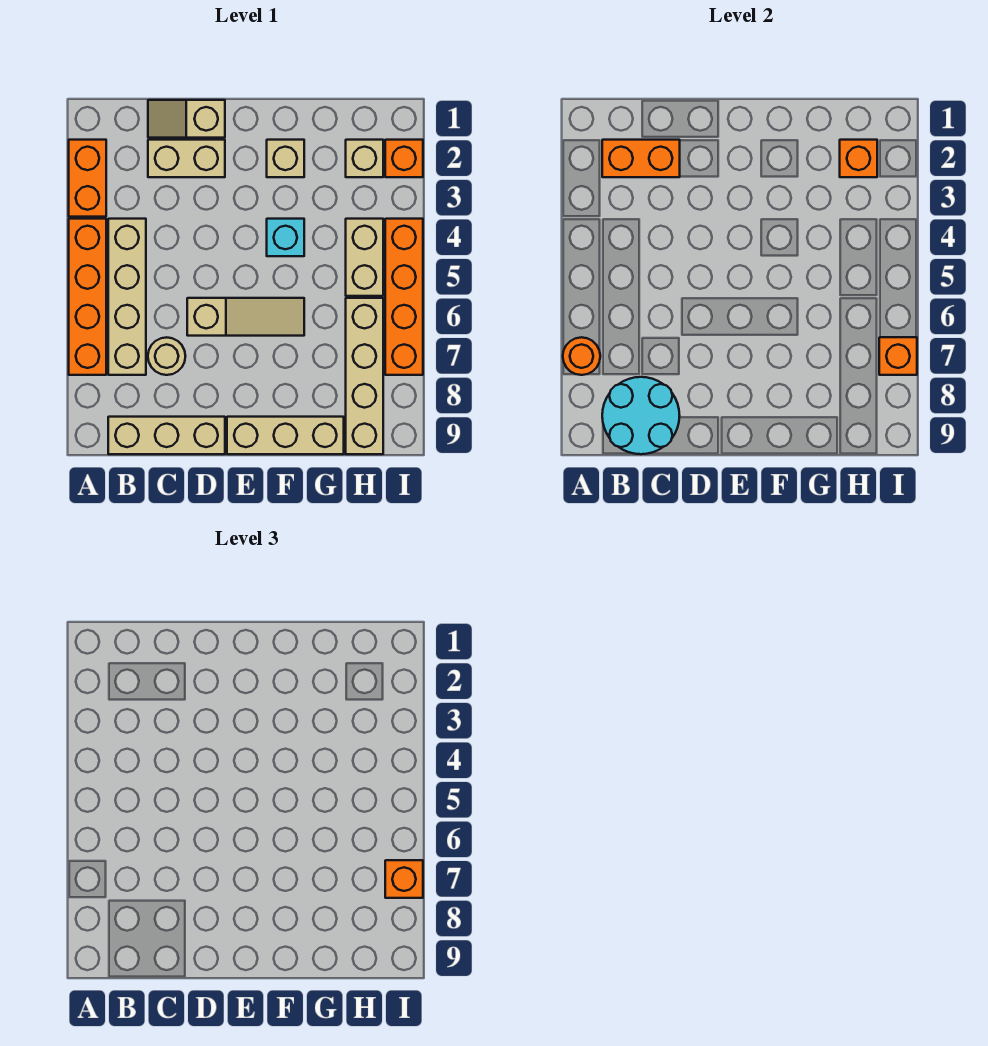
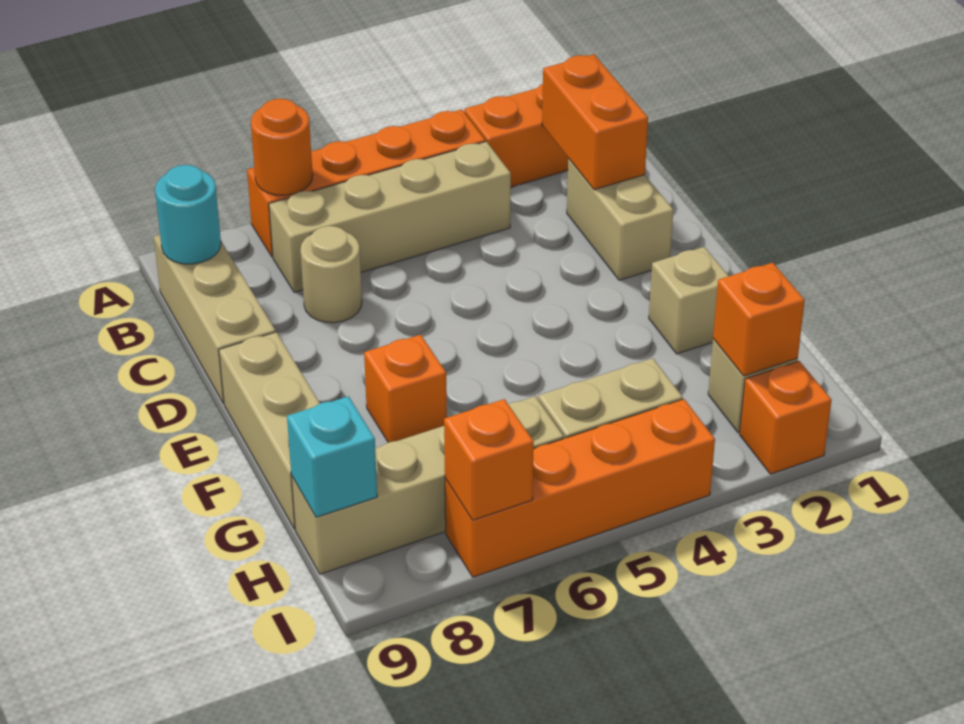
cyan 2x2 round brick [602,377,680,454] -> cyan 1x1 round brick [155,165,221,264]
tan 1x2 slope [148,100,225,138] -> none
tan 1x3 slope [187,298,304,336] -> none
cyan 1x1 brick [267,219,304,256] -> cyan 1x1 brick moved to [287,396,377,517]
orange 1x1 brick [385,860,423,898] -> orange 1x1 brick moved to [364,335,447,443]

